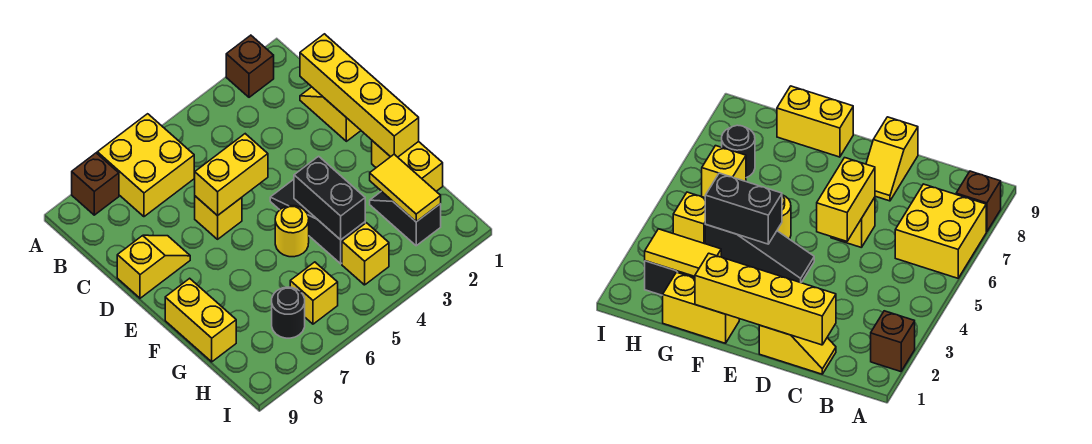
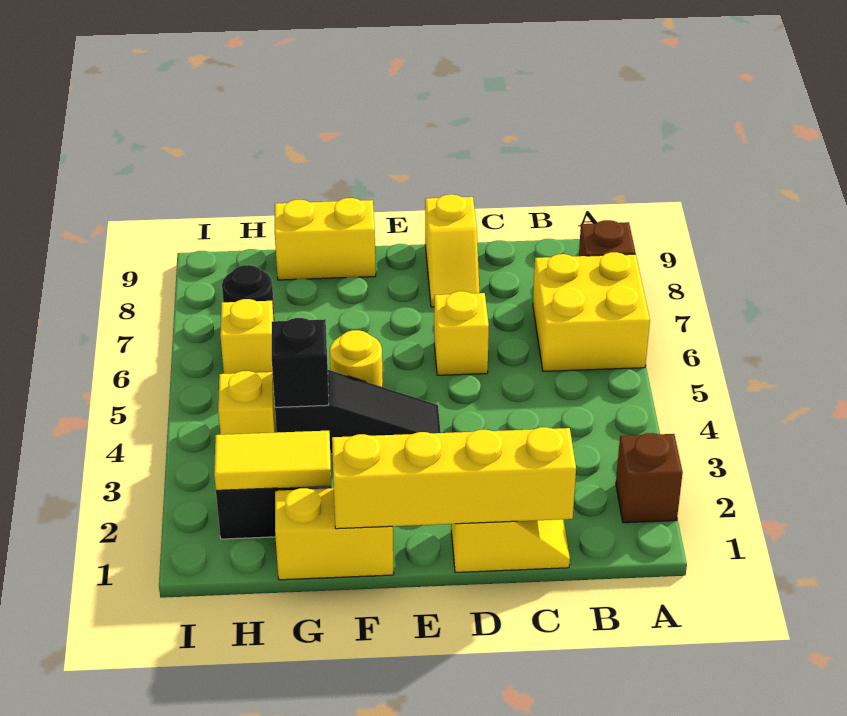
yellow 1x2 brick [195,134,268,216] -> none
black 1x2 brick [294,156,365,240] -> black 1x1 brick [272,318,329,407]

